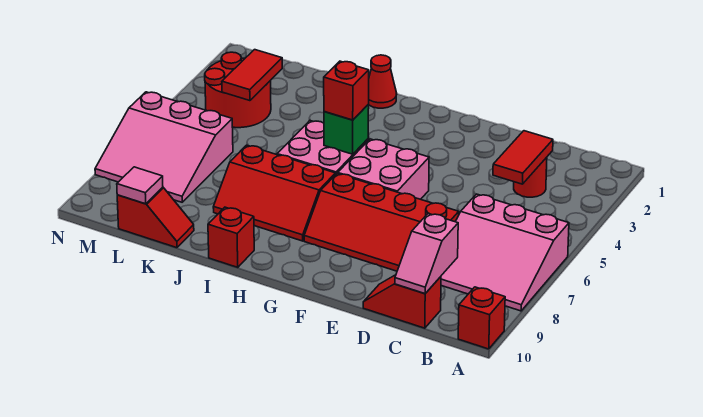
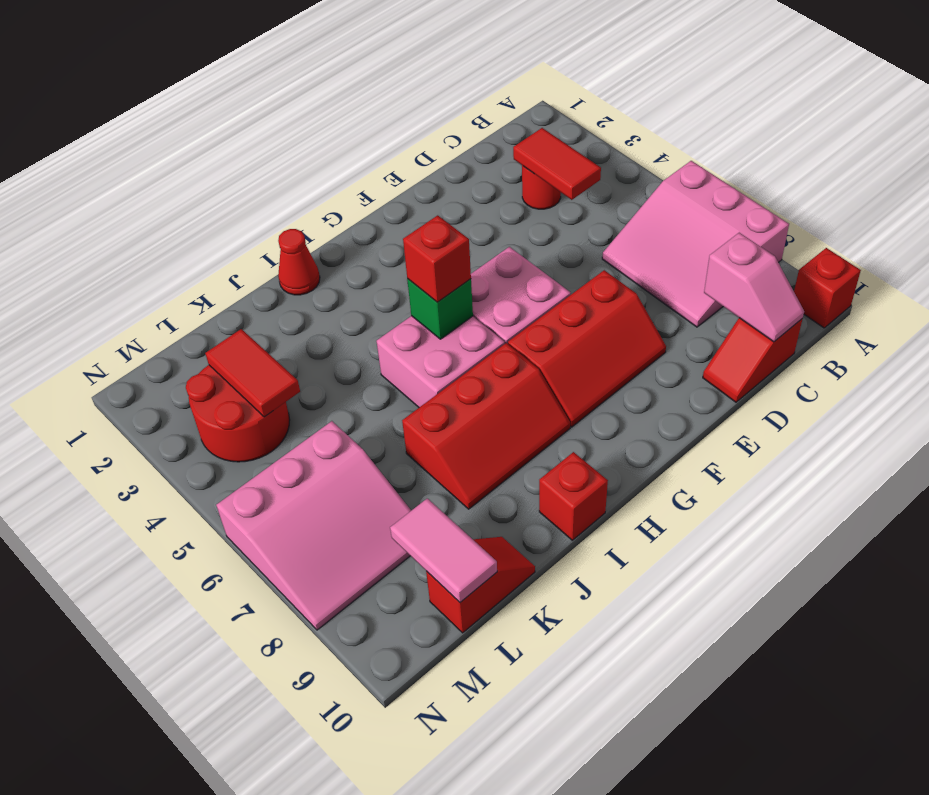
pink 3x3 slope [441,194,569,311] -> pink 3x3 slope turned to [602,161,789,327]
red 2x4 slope [304,173,459,271] -> red 2x3 slope [508,270,666,427]
pink 1x1 tile [117,167,163,204] -> pink 1x2 tile [390,498,497,602]

